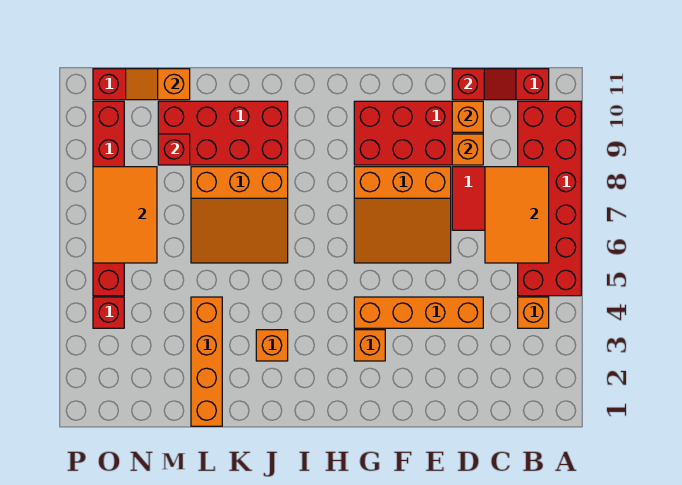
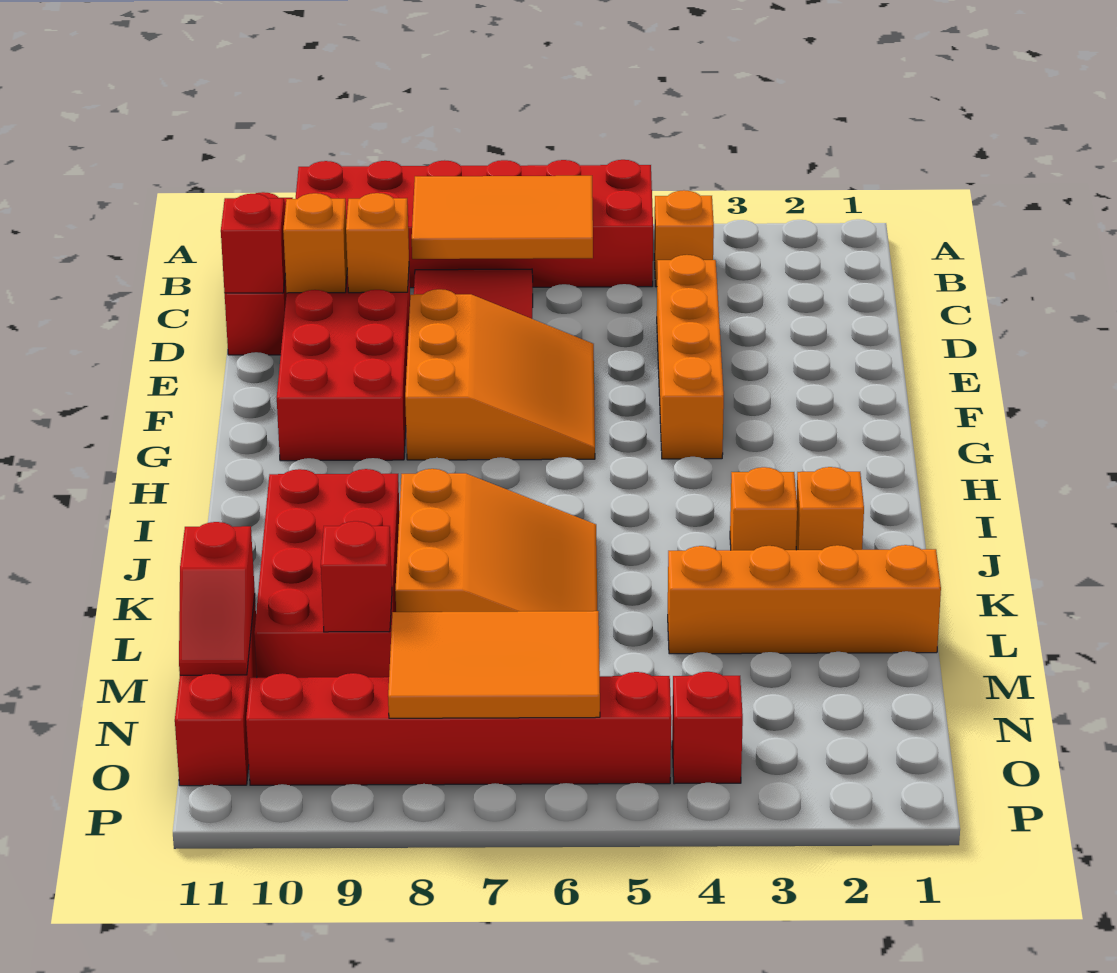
orange 1x1 brick [354,330,385,361] -> orange 1x1 brick moved to [796,467,864,550]
orange 1x2 slope [126,69,190,100] -> red 1x2 slope [179,522,255,675]

